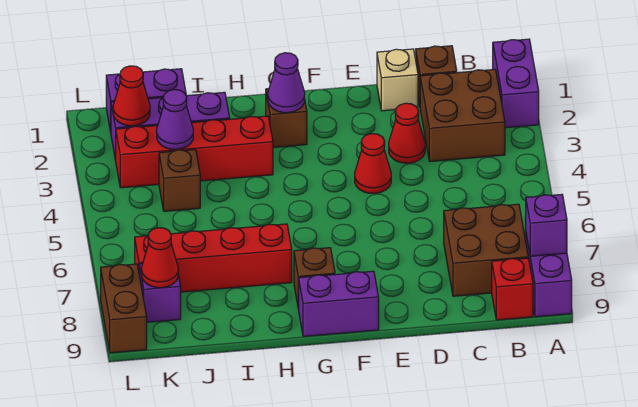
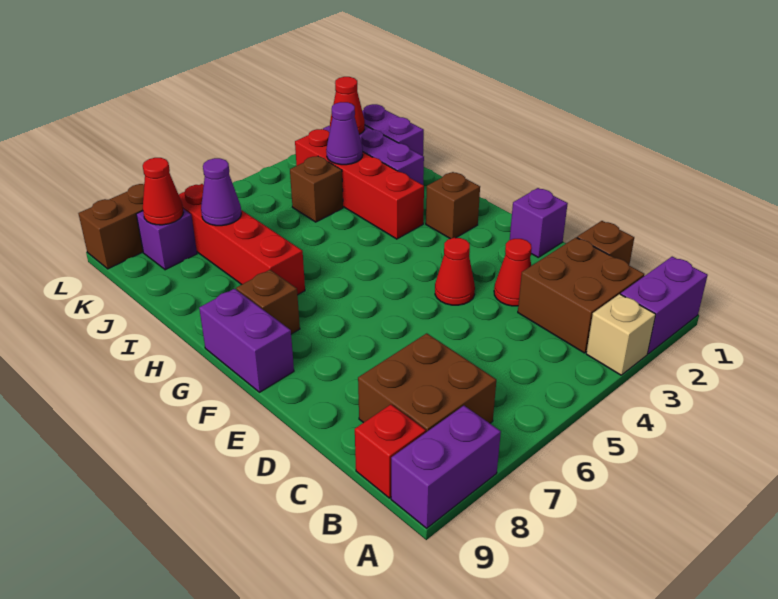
purple 1x1 brick [526,194,567,256] -> purple 1x1 brick moved to [510,188,568,257]
tan 1x1 brick [377,49,418,111] -> tan 1x1 brick moved to [586,294,656,375]
purple 1x1 cone [268,53,305,113] -> purple 1x1 cone moved to [201,158,241,226]

